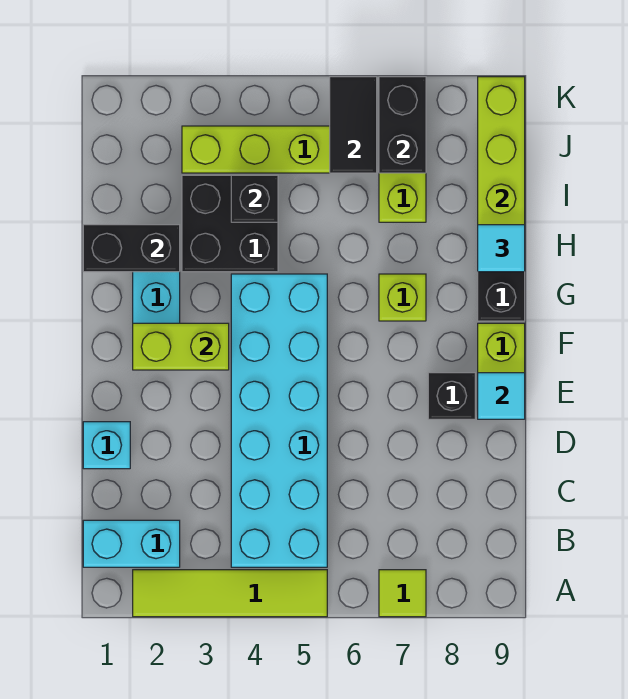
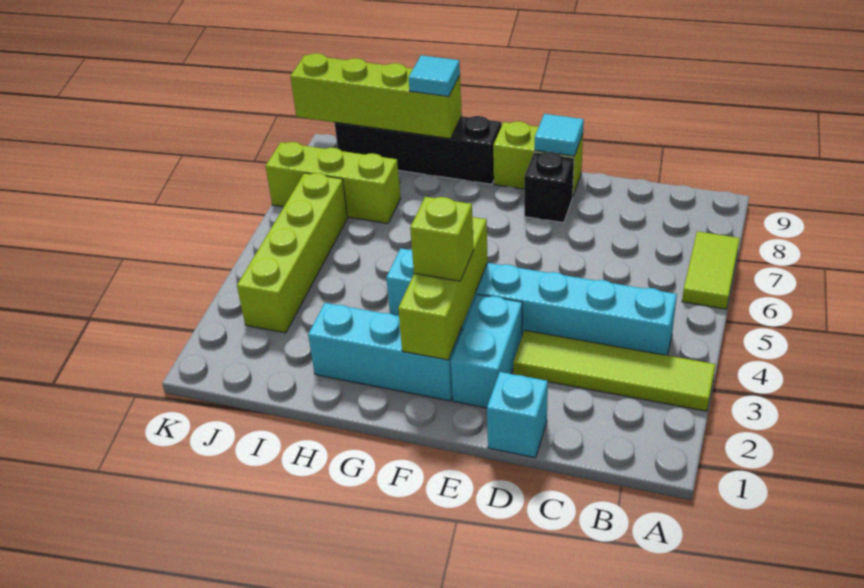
lime 1x4 tile [133,570,327,617] -> lime 1x4 tile turned to [513,330,716,411]
lime 1x1 tile [379,570,426,617] -> lime 1x2 tile [682,231,740,309]
cyan 1x2 brick [83,520,180,567] -> cyan 1x2 brick moved to [451,295,522,408]
cyan 2x6 brick [231,274,327,567] -> cyan 1x6 brick [386,248,677,355]
lime 1x2 brick [133,323,229,370] -> lime 1x3 brick [398,217,488,360]
lime 1x1 brick [379,274,426,321] -> lime 1x1 brick moved to [410,197,474,281]
black 1x2 brick [83,225,180,272] -> none
black 2x2 brick [182,175,278,272] -> none
black 1x1 brick [231,175,278,222] -> none
black 1x2 tile [330,77,377,173] -> none
black 1x2 brick [379,77,426,173] -> none

